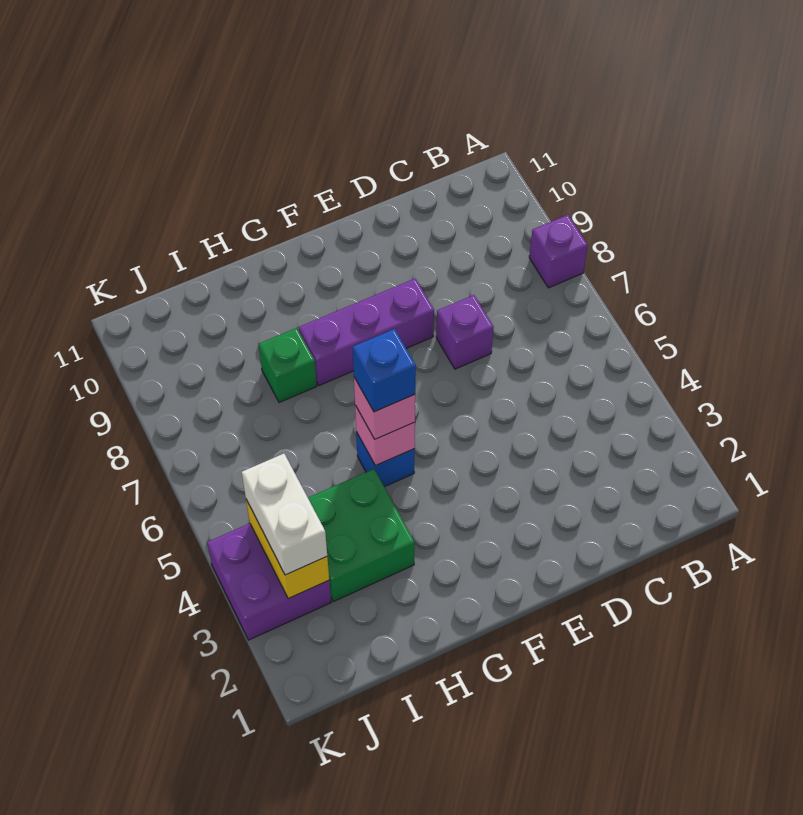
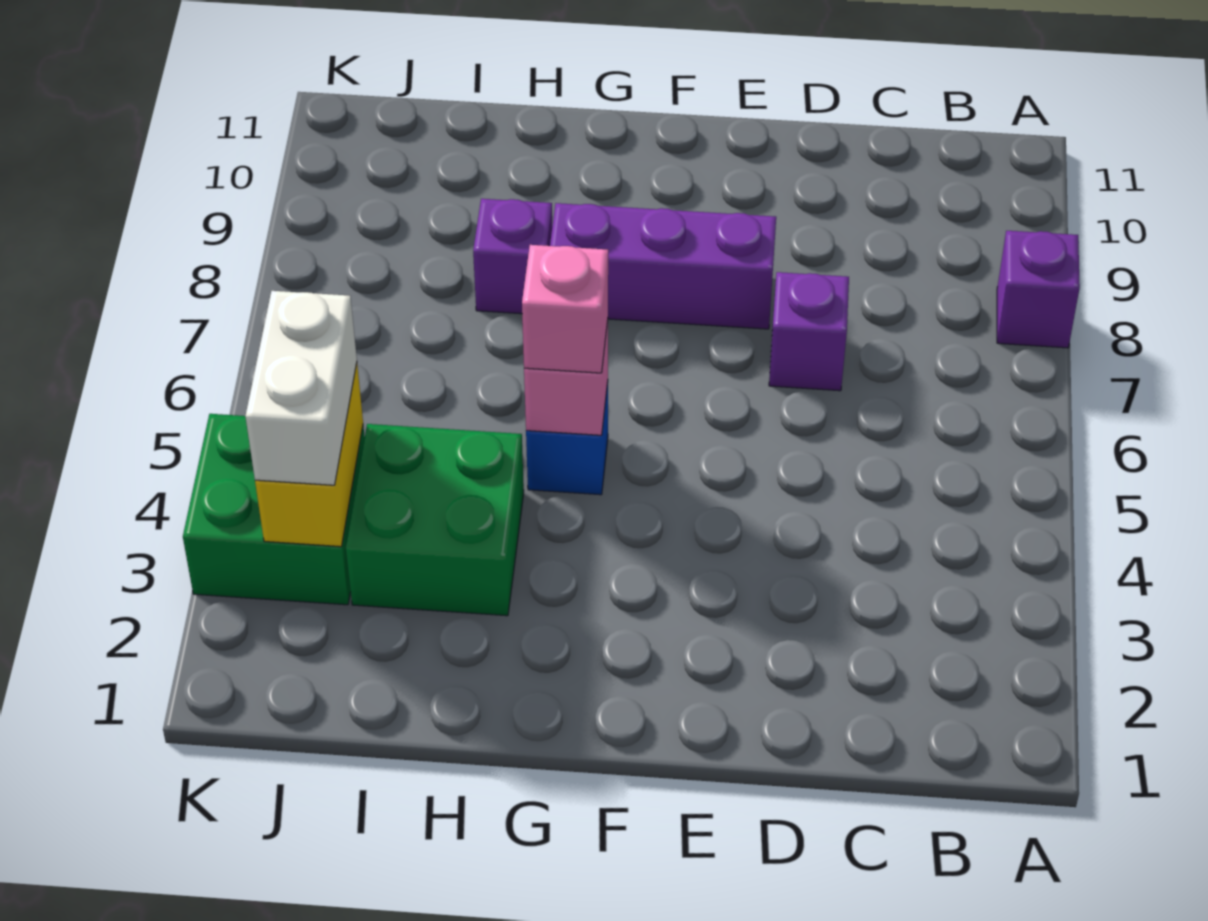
blue 1x1 brick [353,329,416,412] -> none
green 1x1 brick [259,328,317,402] -> purple 1x1 brick [473,199,552,314]
purple 2x2 brick [207,523,331,640] -> green 2x2 brick [183,414,365,605]

